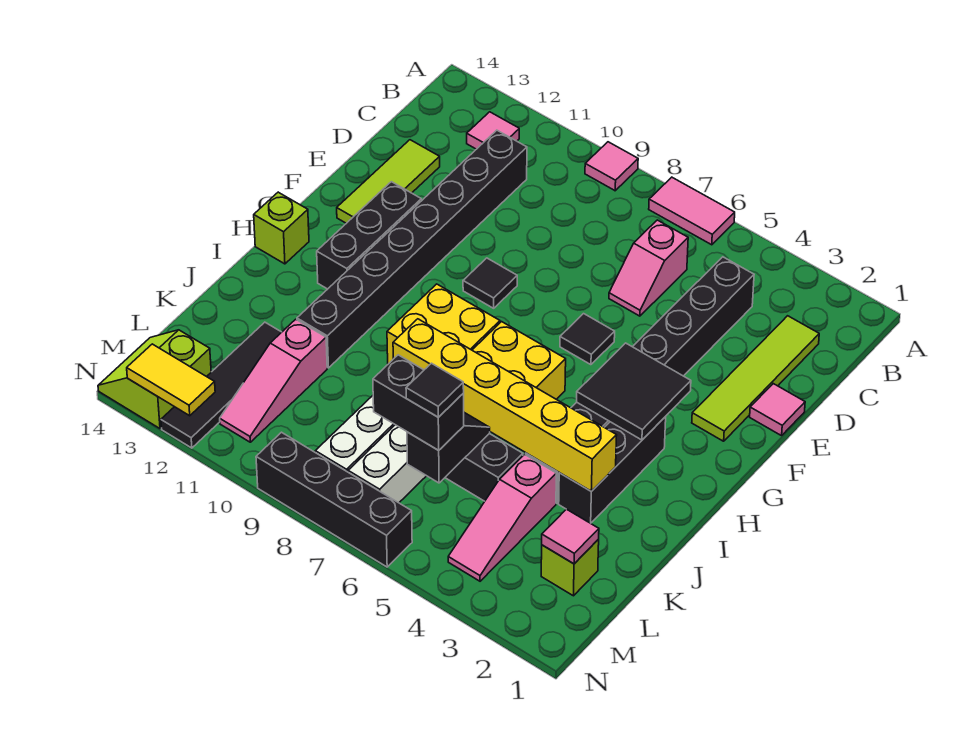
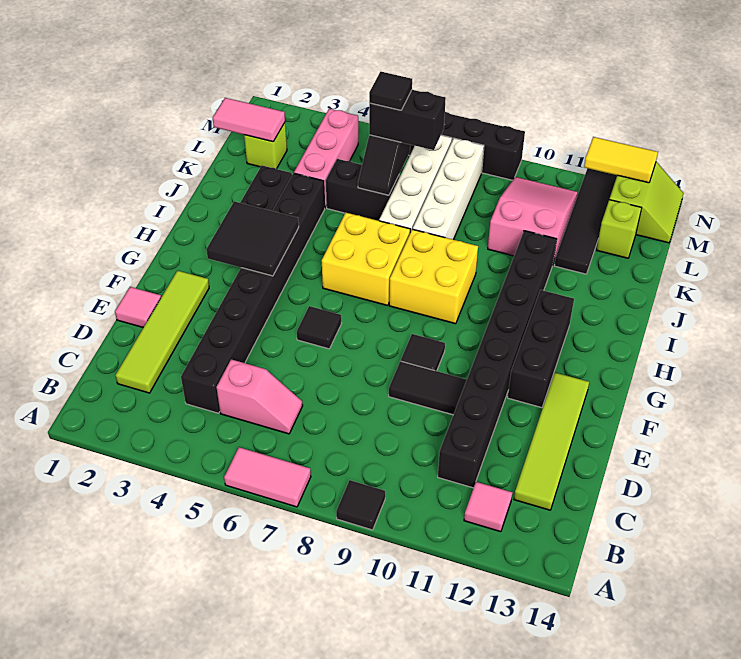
pink 1x1 tile [585,142,638,191] -> black 1x1 tile [336,480,385,530]
pink 1x2 slope [609,220,688,316] -> pink 1x2 slope turned to [216,359,303,434]
lime 1x3 tile [337,140,440,223] -> lime 1x4 tile [514,373,589,510]
none -> black 1x2 tile [389,361,467,415]
lime 1x1 brick [254,192,309,264] -> lime 1x1 brick moved to [596,200,641,258]
yellow 1x6 brick [393,319,617,491] -> none
pink 1x3 slope [448,454,556,581] -> pink 1x3 brick [294,109,358,207]
pink 1x3 slope [220,319,327,442] -> pink 2x3 slope [488,177,578,263]
pink 1x1 tile [542,509,599,564] -> pink 1x2 tile [213,98,285,142]

